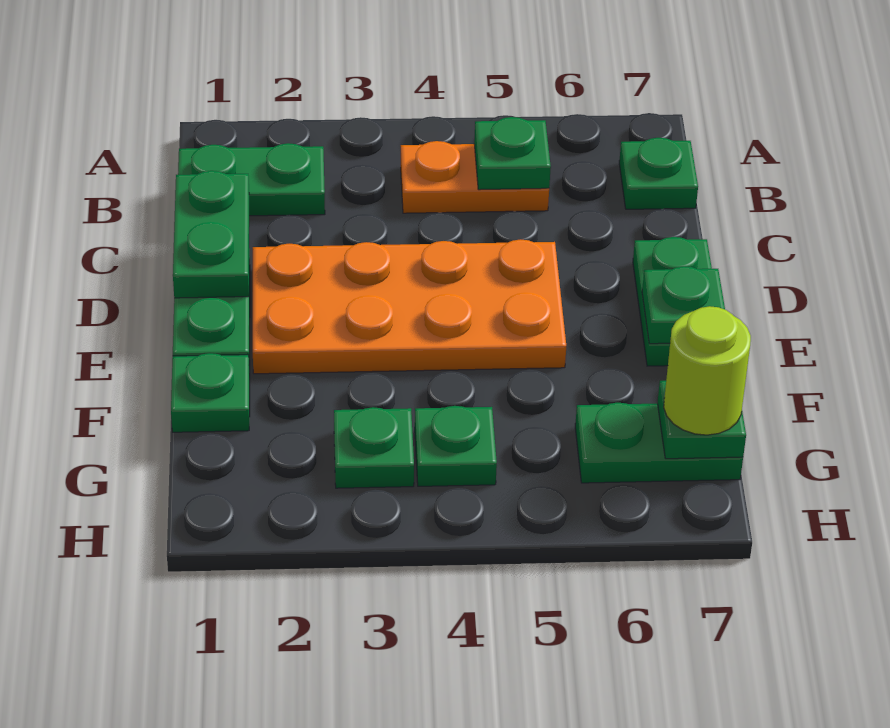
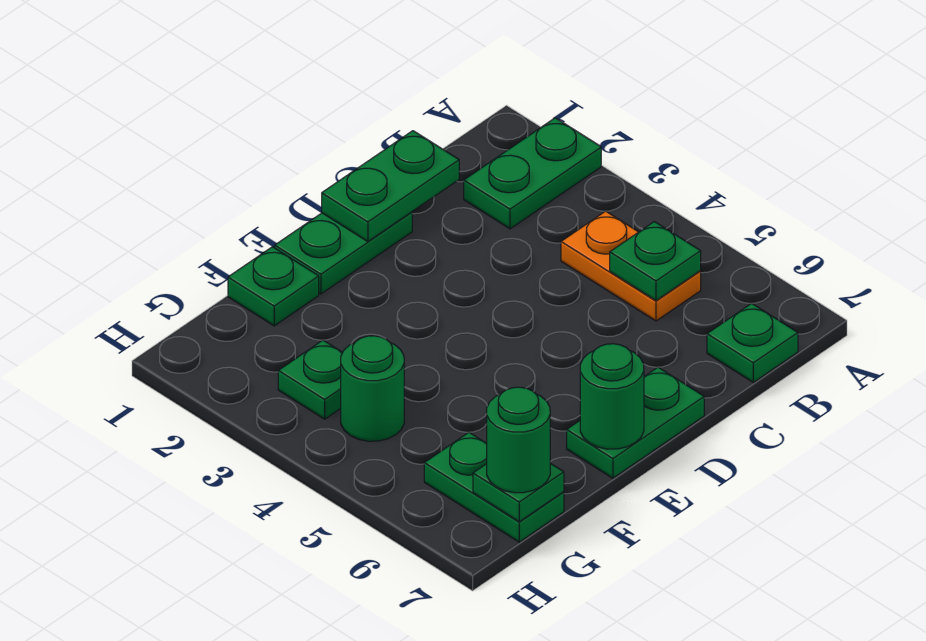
green 1x2 plate [178,143,325,216] -> green 1x2 plate turned to [464,118,601,229]
orange 2x4 plate [253,239,566,374] -> none
green 1x1 plate [642,266,725,344] -> green 1x1 round brick [580,344,644,449]
green 1x1 plate [415,406,497,486] -> green 1x1 round brick [341,336,404,441]
lime 1x1 round brick [664,306,751,435] -> green 1x1 round brick [487,387,550,493]

